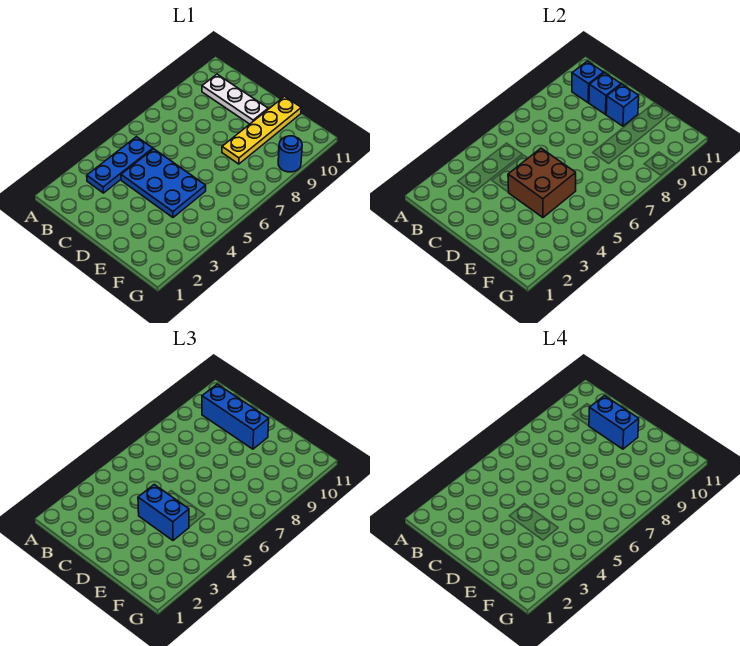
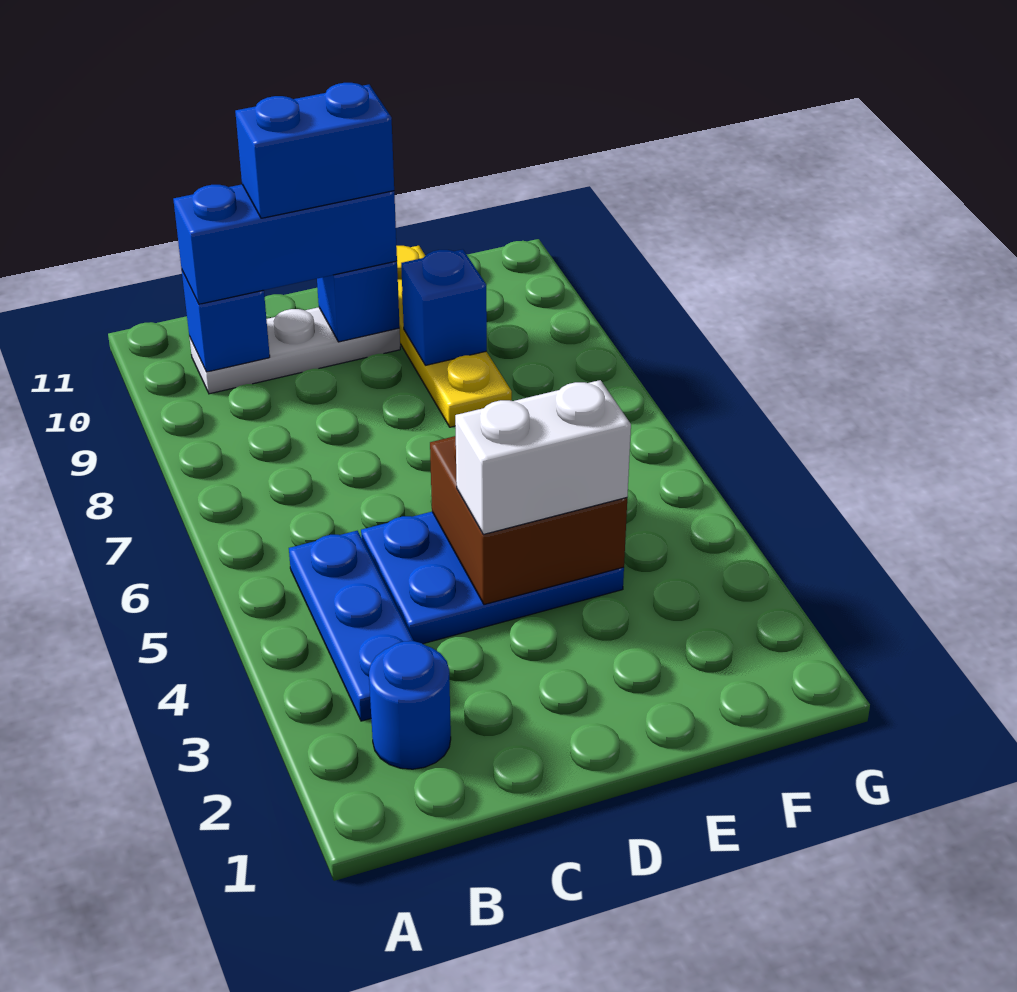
blue 1x1 brick [589,73,621,114] -> blue 1x1 brick moved to [401,249,487,365]
blue 1x2 brick [138,484,189,540] -> white 1x2 brick [455,380,631,534]
blue 1x1 round brick [278,136,302,172] -> blue 1x1 round brick moved to [369,641,451,769]

